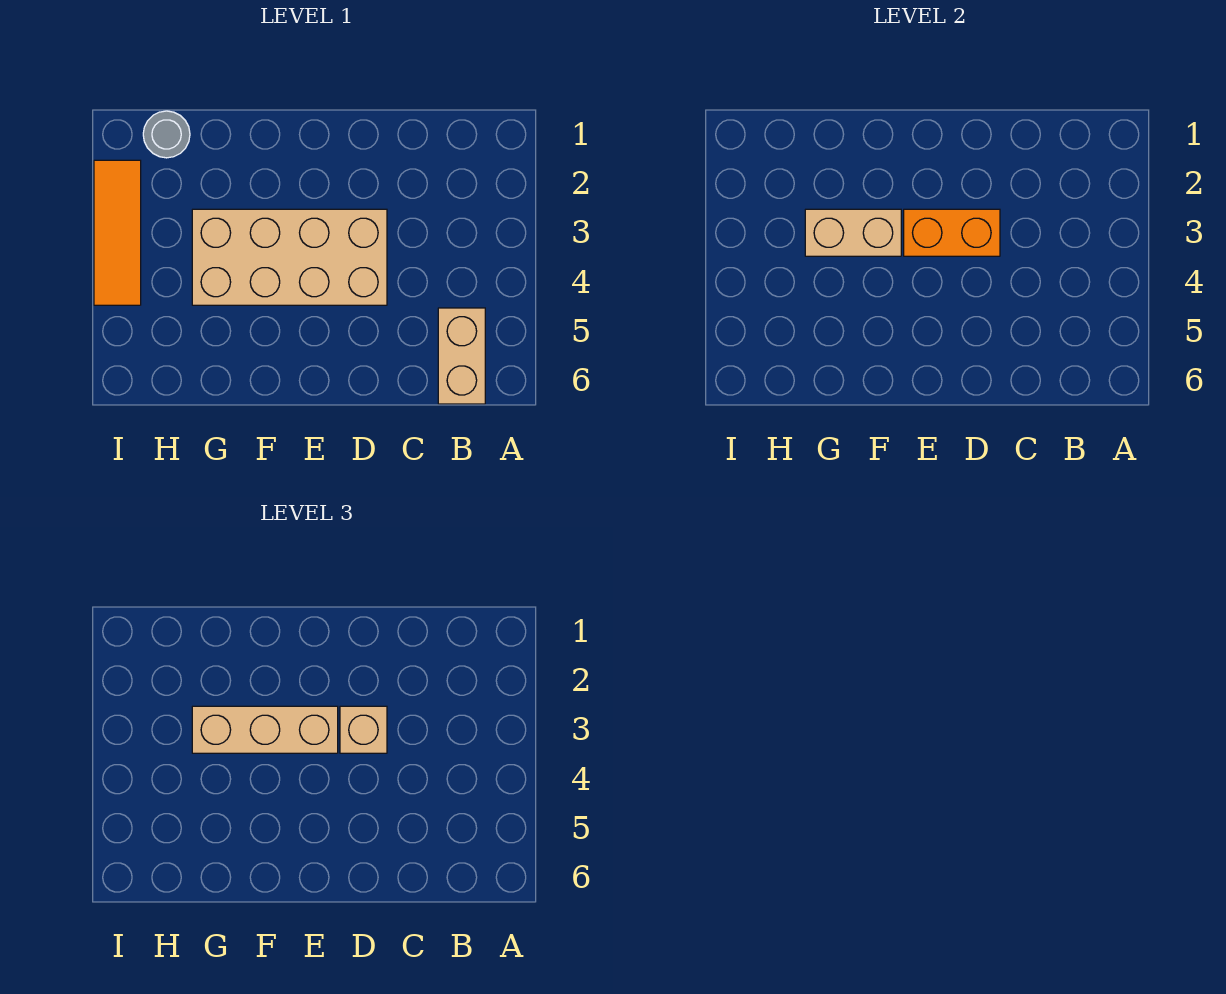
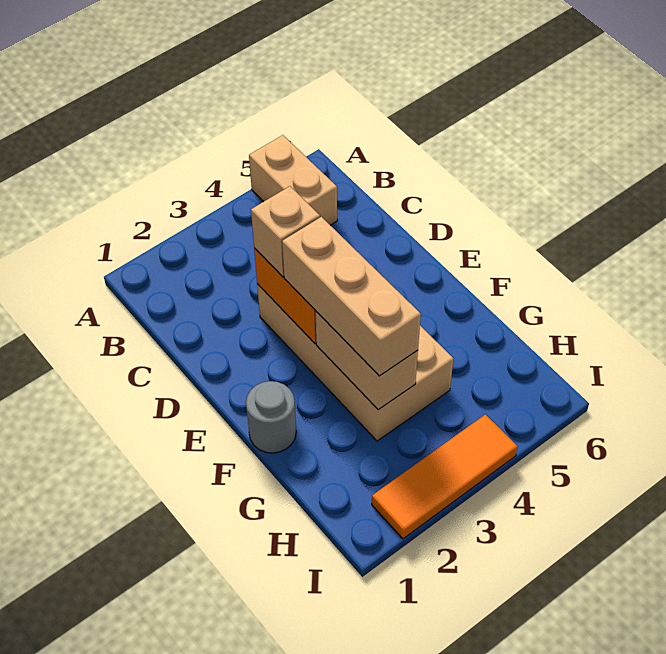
tan 1x2 brick [438,308,485,404] -> tan 1x2 brick turned to [249,135,337,225]
grey 1x1 round brick [143,111,190,158] -> grey 1x1 round brick moved to [246,381,296,453]

